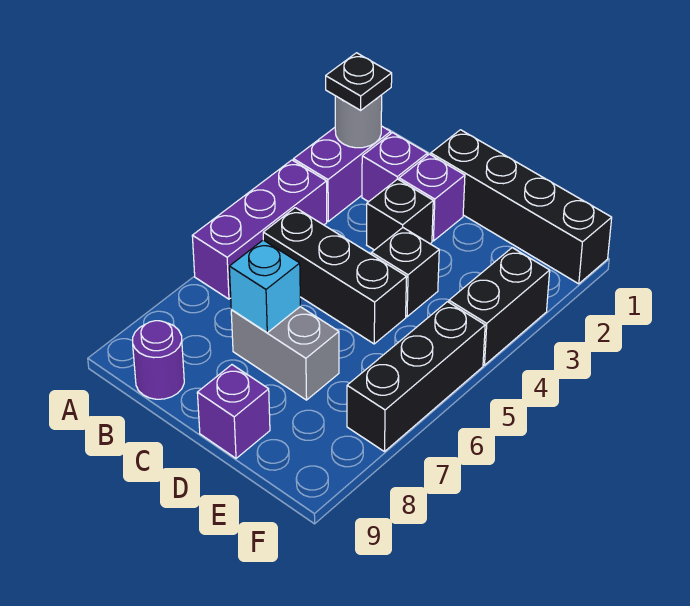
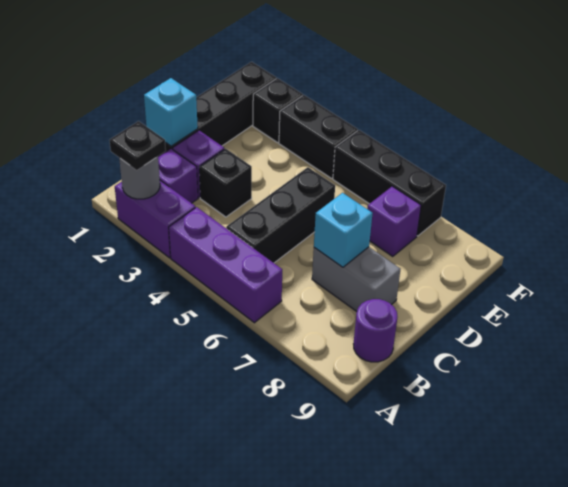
none -> cyan 1x1 brick [144,78,198,146]
grey 1x2 brick [231,307,339,400] -> grey 1x2 brick turned to [312,247,400,312]
black 1x1 brick [372,228,439,317] -> black 1x1 brick moved to [253,78,303,143]
purple 1x1 brick [197,365,270,458] -> purple 1x1 brick moved to [367,186,421,257]

